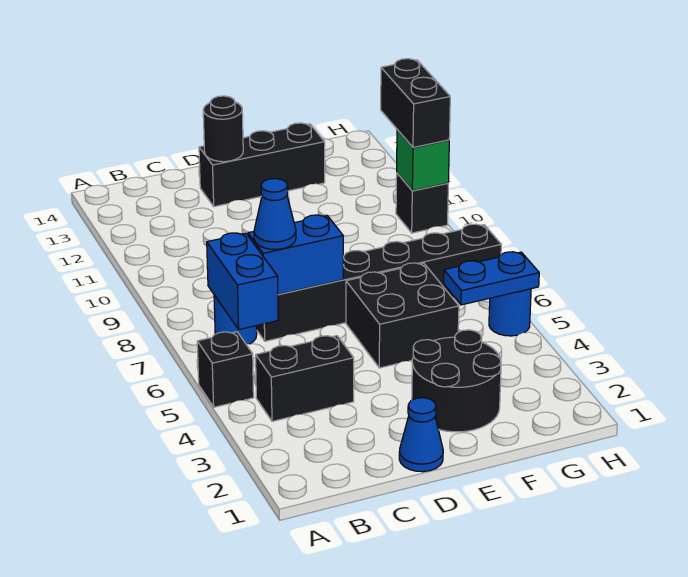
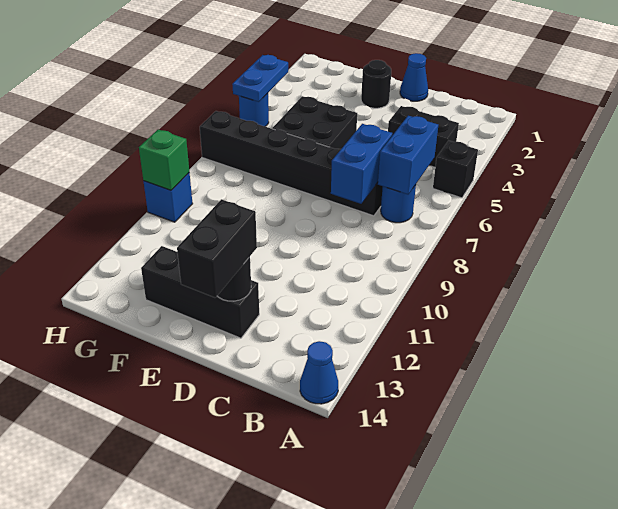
blue 1x2 brick [248,215,343,294] -> blue 1x2 brick turned to [331,124,392,204]
blue 1x1 cone [254,179,296,249] -> blue 1x1 cone moved to [300,341,338,404]
black 2x2 round brick [412,330,501,432] -> black 1x1 round brick [361,60,391,108]
blue 1x2 plate [444,252,539,305] -> blue 1x2 plate turned to [232,55,288,102]
black 1x1 brick [396,173,448,233] -> blue 1x1 brick [143,173,193,222]
black 1x2 brick [381,59,450,147] -> black 1x2 brick moved to [177,199,257,298]

